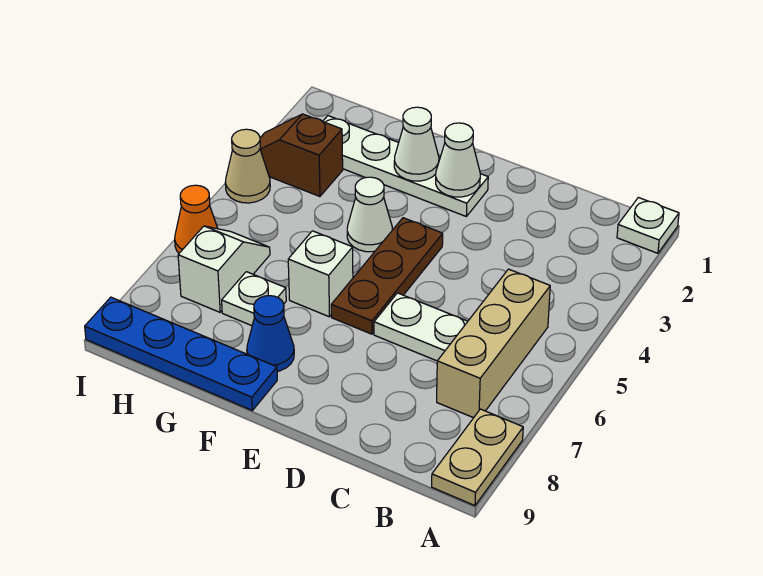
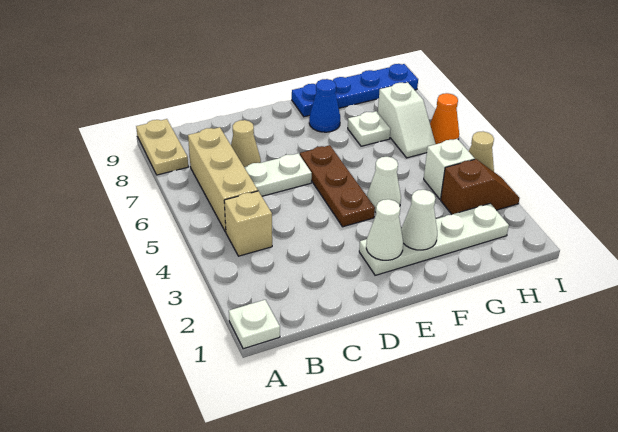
none -> tan 1x1 brick [224,191,272,256]
none -> tan 1x1 cone [231,120,261,167]
white 1x1 brick [288,231,353,317] -> white 1x1 brick moved to [424,139,475,199]

